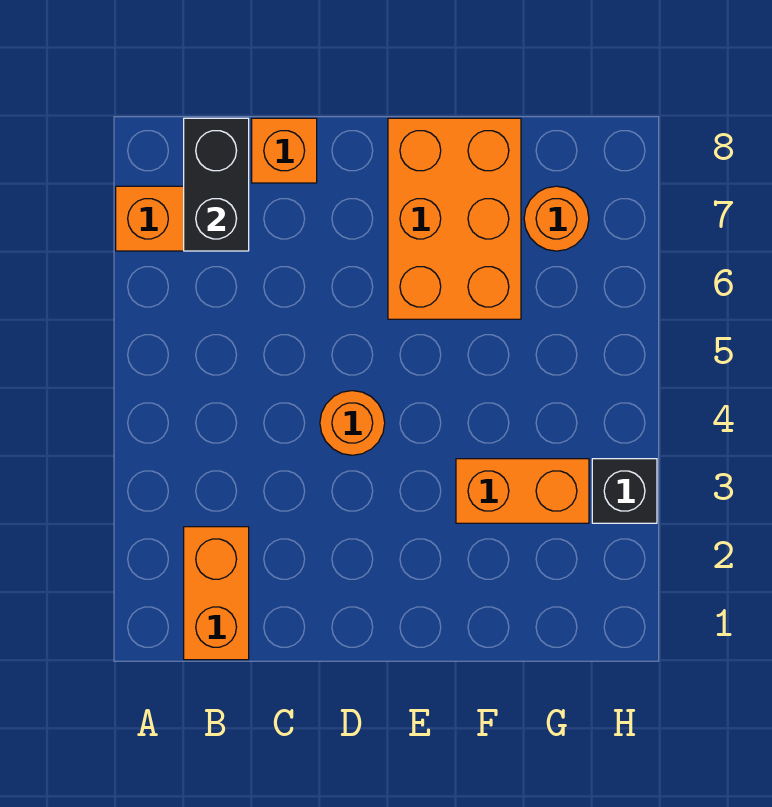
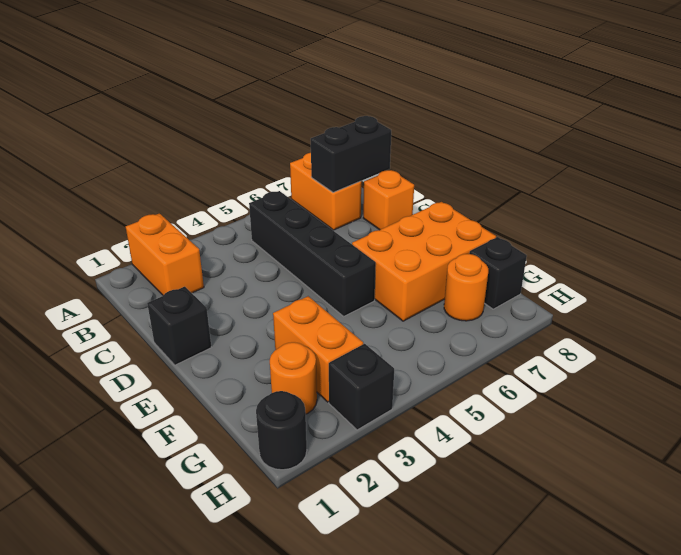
orange 1x2 brick [184,527,249,660] -> orange 1x2 brick turned to [126,213,204,295]
none -> black 1x4 brick [249,191,376,316]
none -> black 1x1 brick [147,287,211,365]
orange 1x1 round brick [320,391,385,455] -> orange 1x1 round brick moved to [270,342,317,414]
none -> black 1x1 brick [469,237,527,309]
none -> black 1x1 round brick [256,391,307,470]

